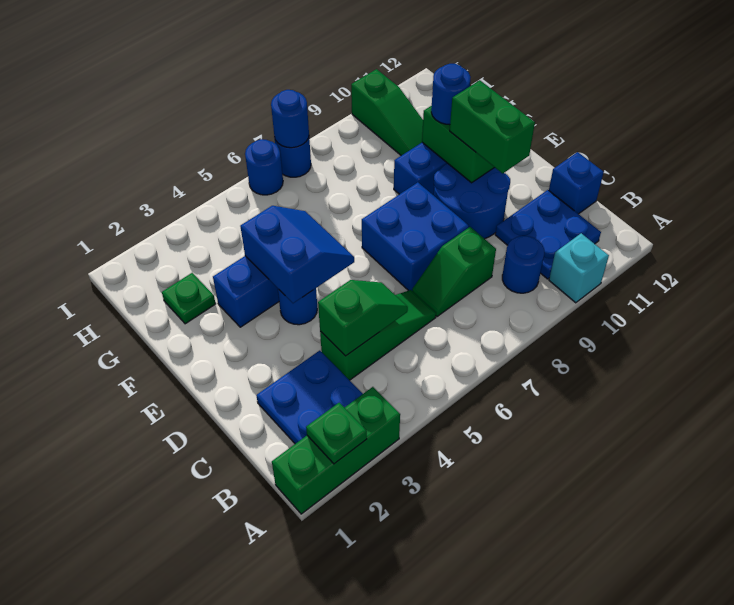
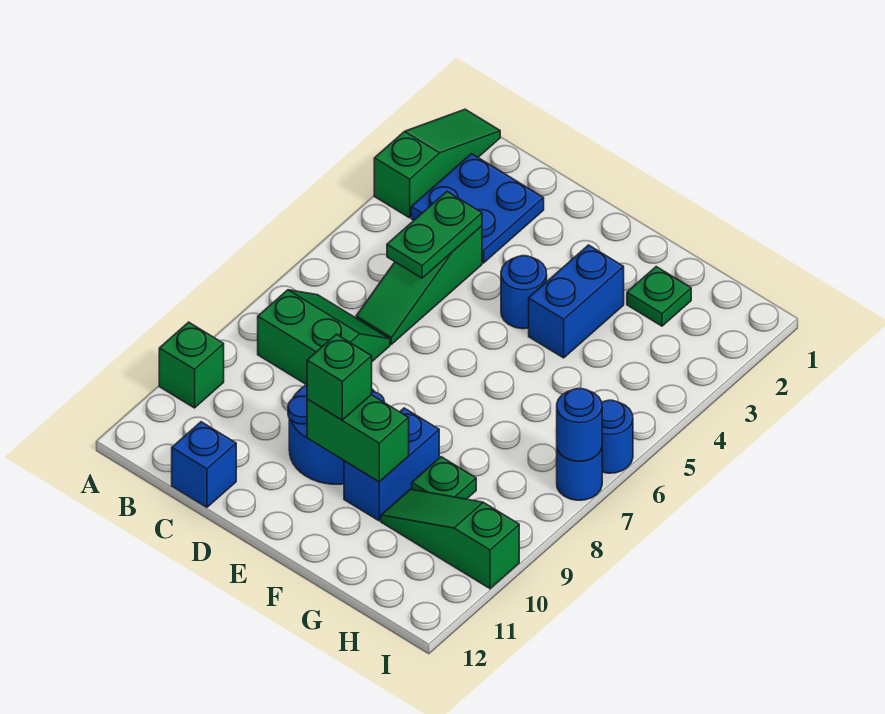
green 1x3 brick [272,387,400,514] -> green 1x3 slope [374,109,500,218]
green 1x1 plate [306,403,367,464] -> green 1x1 plate moved to [412,457,476,499]
cyan 1x1 brick [549,233,609,303] -> green 1x1 brick [159,322,224,408]
blue 1x1 round brick [502,236,544,293] -> none
blue 2x2 plate [495,190,601,279] -> none
green 1x2 slope [318,280,408,356] -> green 1x2 plate [387,192,482,278]
green 1x2 slope [412,227,496,317] -> green 2x2 slope [258,290,390,385]
blue 2x2 brick [362,182,469,291] -> none
green 1x2 brick [450,80,535,173] -> green 1x1 brick [307,334,372,420]
blue 2x2 slope [240,206,354,303] -> none
blue 1x1 round brick [431,64,471,125] -> none

